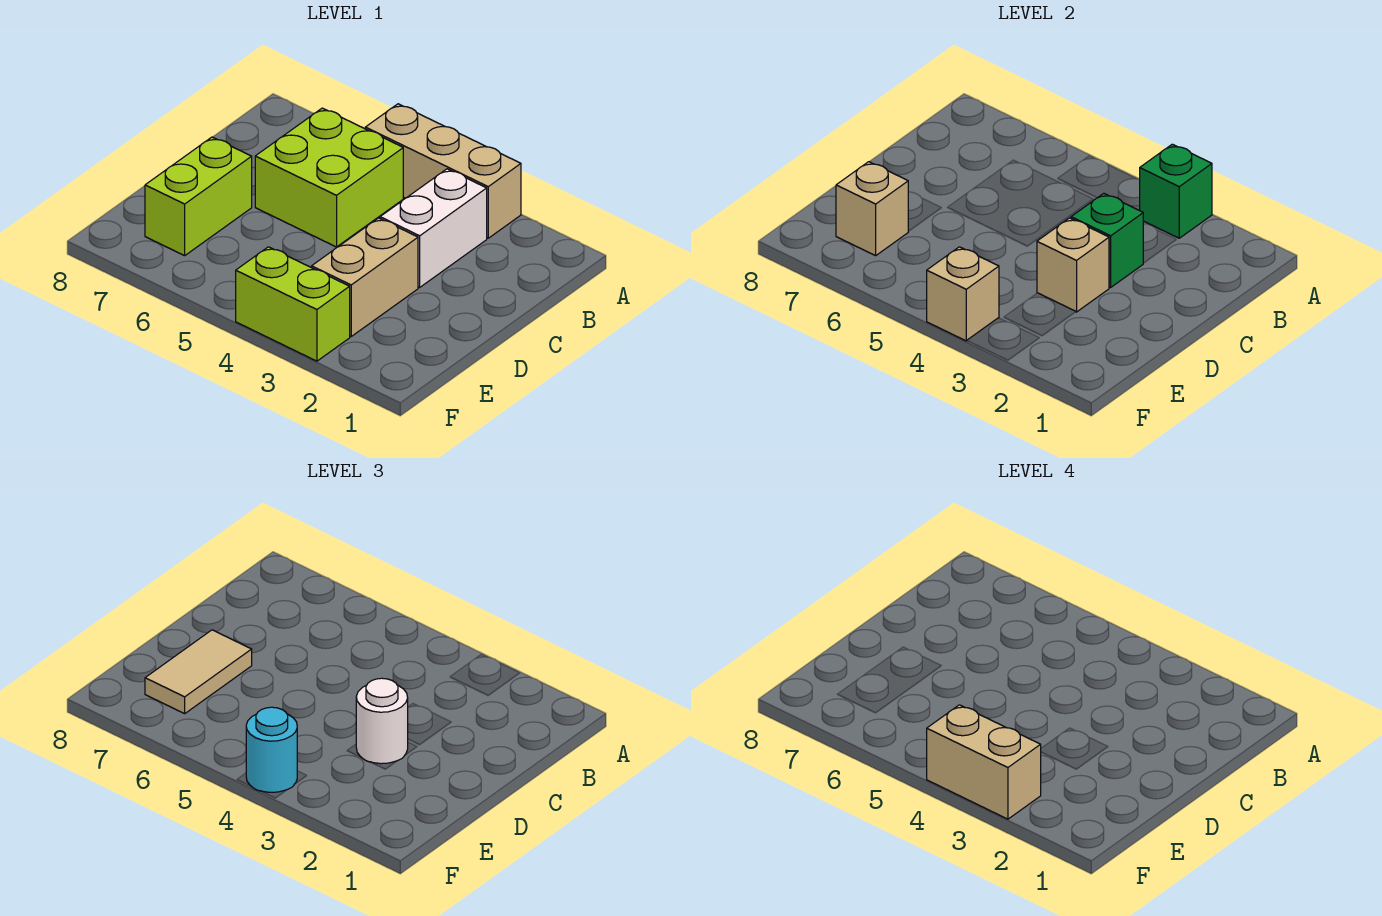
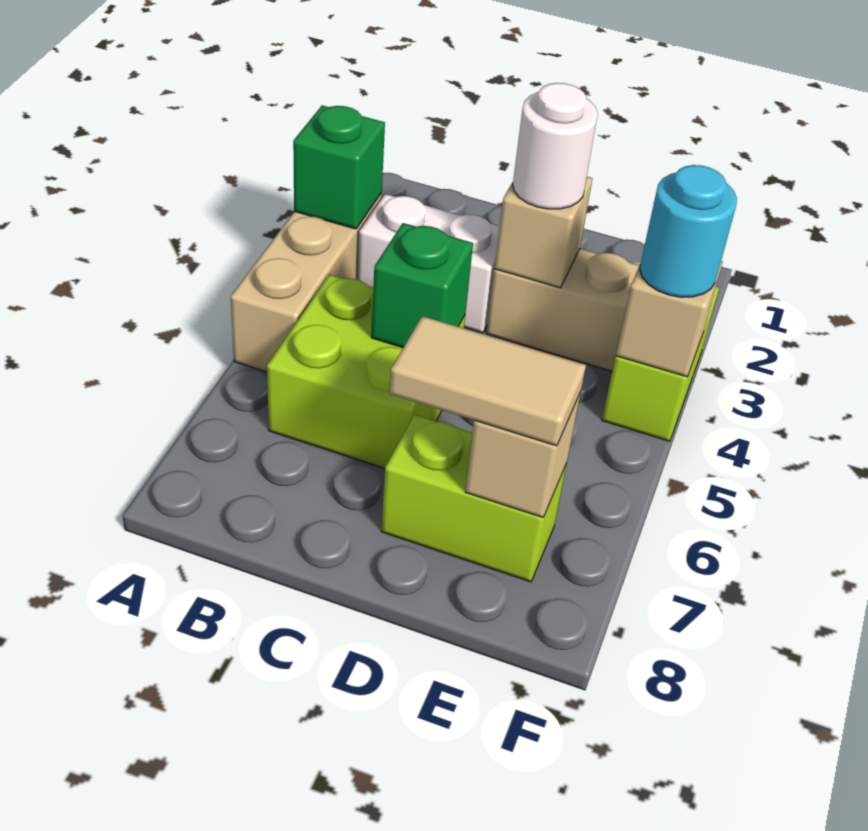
green 1x1 brick [1071,193,1144,287] -> green 1x1 brick moved to [371,223,473,347]
tan 1x2 brick [927,705,1041,819] -> none

